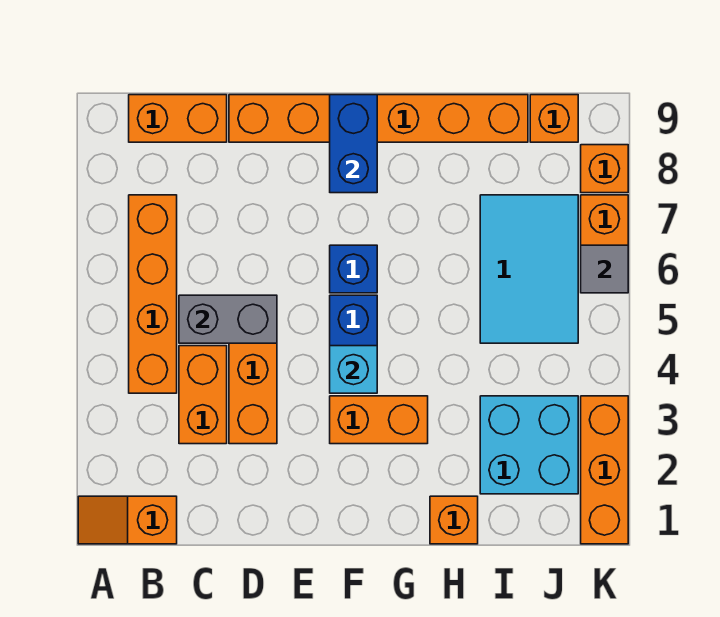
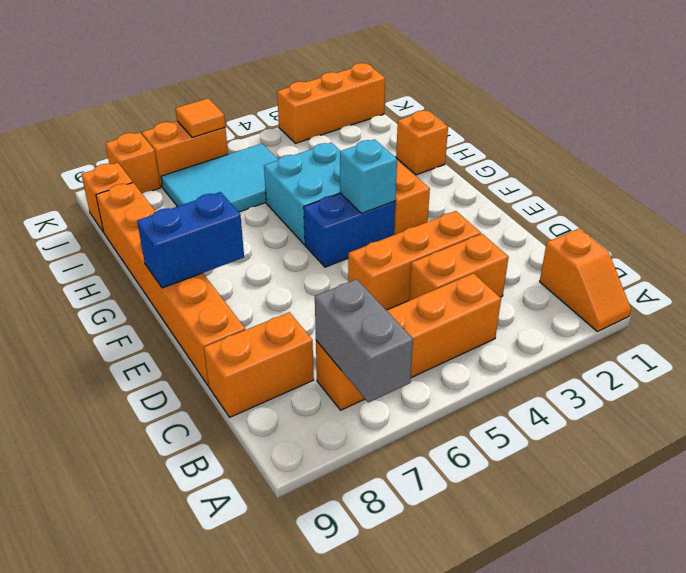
orange 1x2 brick [129,95,227,142] -> orange 1x2 brick turned to [204,312,314,417]
grey 1x2 brick [179,295,277,343] -> grey 1x2 brick moved to [315,279,413,402]
blue 1x1 brick [330,245,377,293] -> none
cyan 2x2 brick [480,396,578,494] -> cyan 2x2 brick moved to [264,143,340,245]
grey 1x1 tile [581,245,628,293] -> orange 1x1 tile [175,98,225,137]

